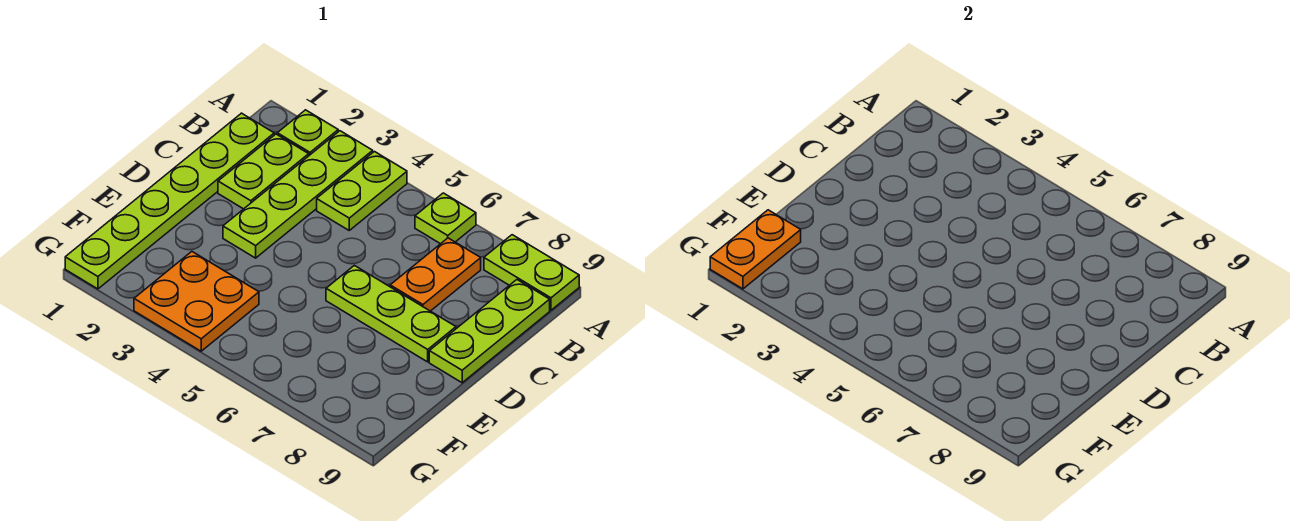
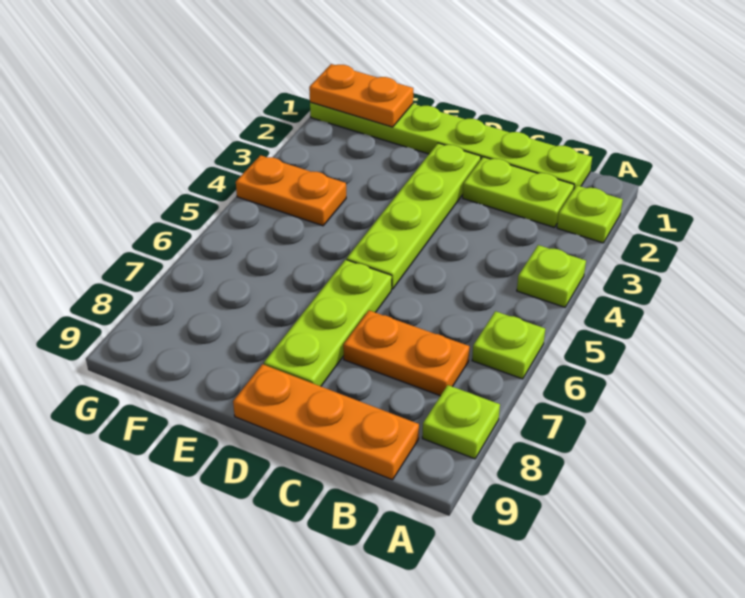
lime 1x4 plate [223,131,373,258] -> lime 1x4 plate turned to [347,143,481,289]
lime 1x2 plate [317,152,407,230] -> lime 1x1 plate [517,245,586,307]
lime 1x2 plate [484,235,579,310] -> lime 1x1 plate [422,385,500,459]
lime 1x3 plate [429,280,550,383] -> orange 1x3 plate [233,364,419,480]
orange 2x2 plate [134,252,259,351] -> orange 1x2 plate [236,155,346,226]

